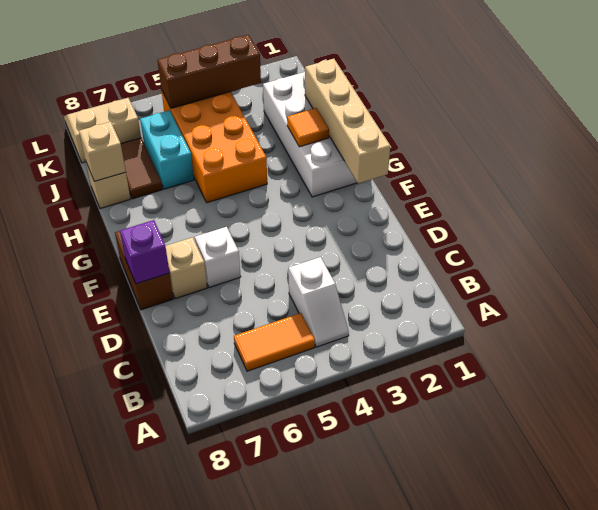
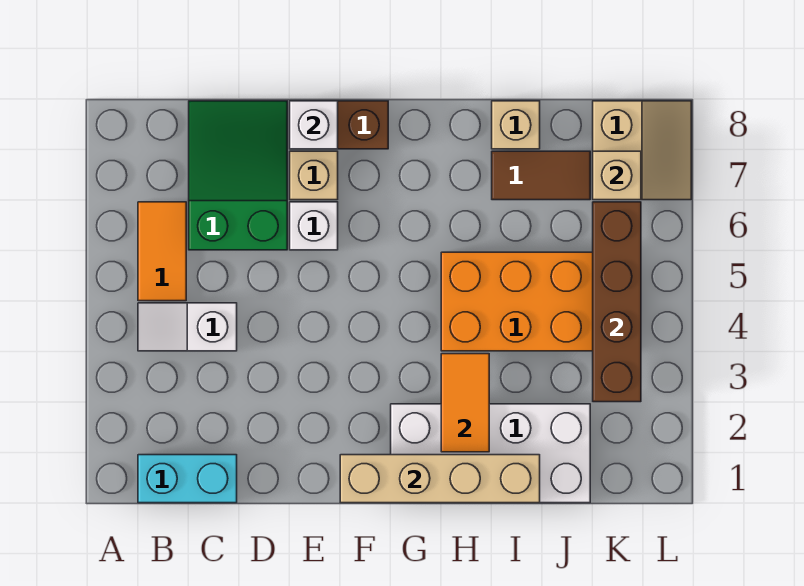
none -> green 2x3 slope [189,101,287,250]
purple 1x1 brick [120,220,169,284] -> white 1x1 brick [290,101,338,149]
orange 1x1 tile [287,108,329,147] -> orange 1x2 tile [441,354,489,452]
cyan 1x2 brick [140,110,194,189] -> cyan 1x2 brick moved to [138,455,237,503]
tan 1x1 brick [79,122,126,181] -> tan 1x1 brick moved to [593,151,641,200]
brown 1x3 brick [158,35,261,108] -> brown 1x4 brick [593,202,641,402]

